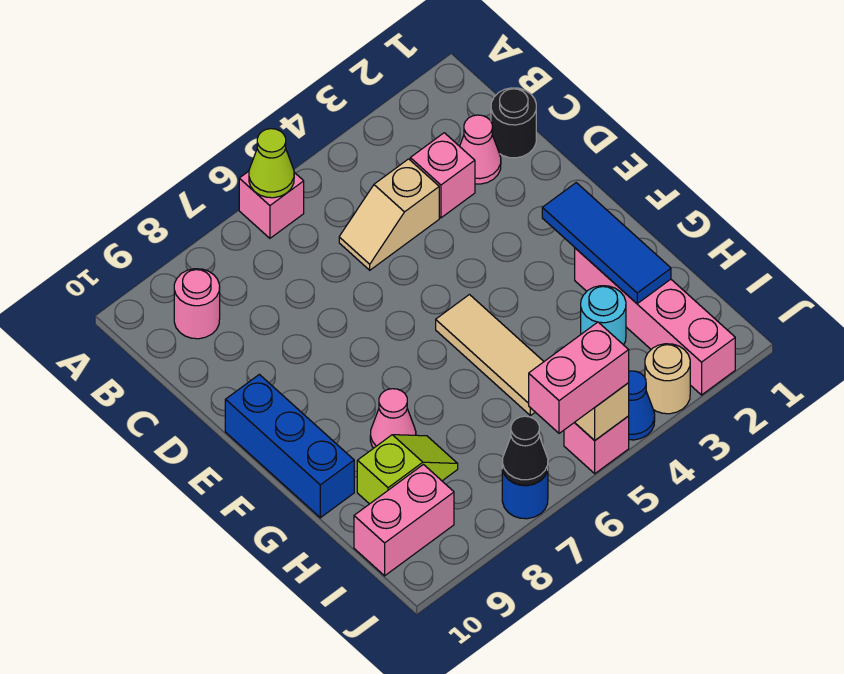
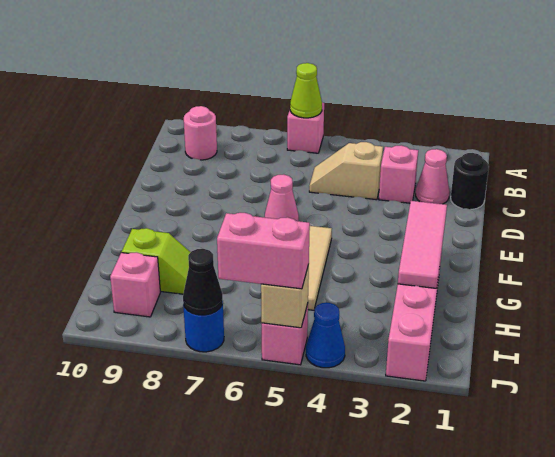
blue 1x3 brick [225,374,354,518] -> none
blue 1x3 tile [542,183,671,303] -> pink 1x3 tile [398,201,447,288]
pink 1x1 cone [370,389,416,448] -> pink 1x1 cone moved to [265,174,299,221]
cyan 1x1 round brick [581,286,626,345] -> none
pink 1x2 brick [354,465,454,576] -> pink 1x1 brick [110,252,160,317]
tan 1x1 round brick [645,344,690,414] -> none

